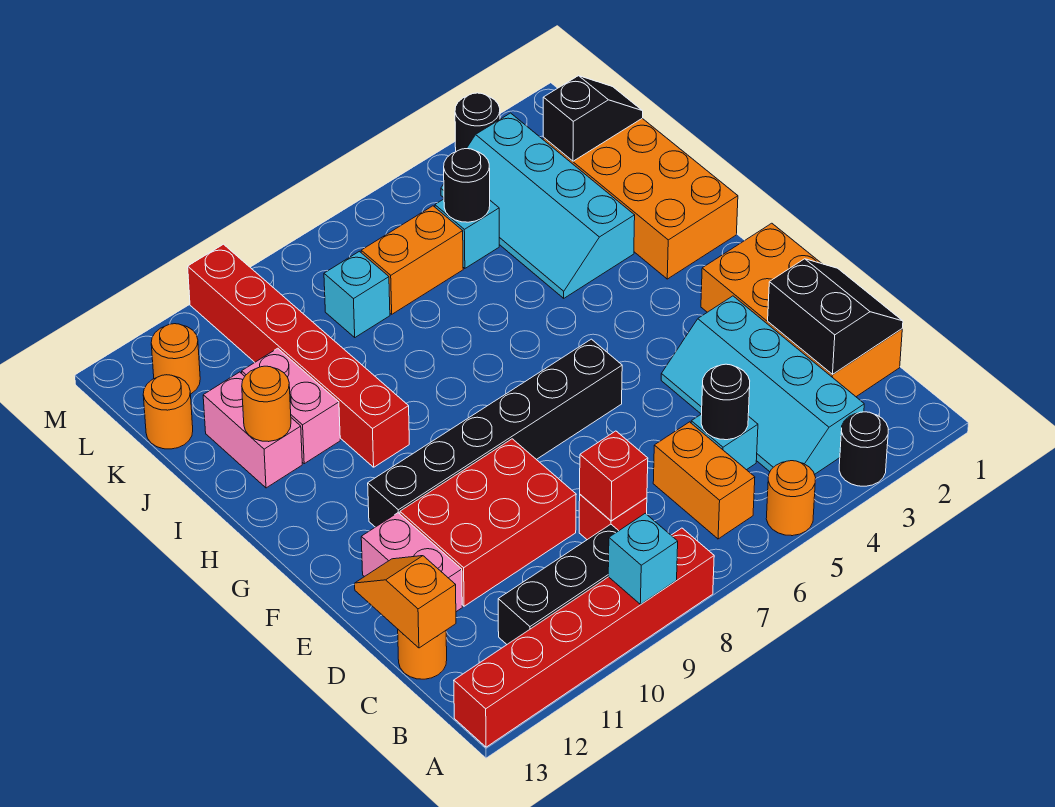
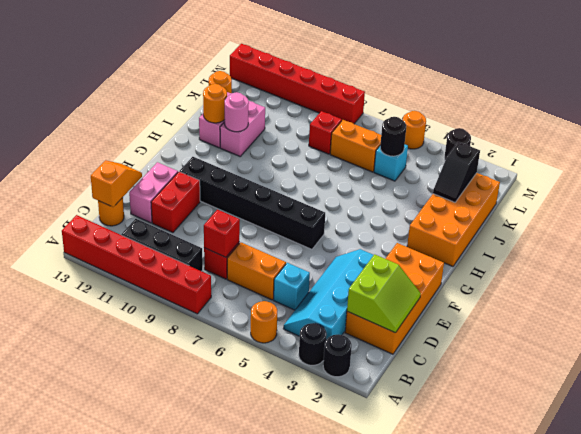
cyan 1x1 brick [608,513,678,604] -> none
orange 1x2 brick [653,422,755,539] -> orange 1x2 brick turned to [227,242,286,300]
black 2x2 slope [768,259,903,375] -> lime 2x2 slope [347,254,421,333]
black 1x1 round brick [701,364,750,440] -> black 1x1 round brick moved to [323,334,352,377]
red 2x3 brick [400,439,576,606] -> red 1x2 brick [151,172,200,233]
red 1x6 brick [188,244,409,467] -> red 1x6 brick turned to [230,44,365,124]
cyan 2x4 slope [441,113,635,298] -> none
none -> pink 1x1 round brick [225,92,249,132]
black 1x2 slope [543,76,643,161] -> black 1x2 slope turned to [433,142,480,202]
cyan 1x1 brick [324,251,390,337] -> red 1x1 brick [309,111,342,154]
orange 1x1 round brick [151,324,200,394] -> orange 1x1 round brick moved to [403,111,426,149]

